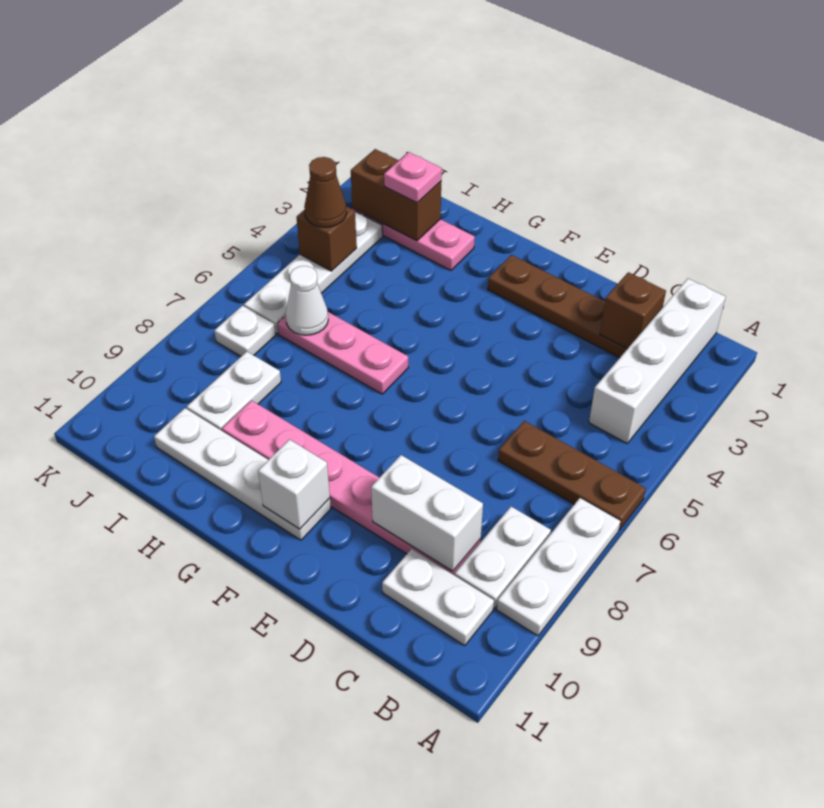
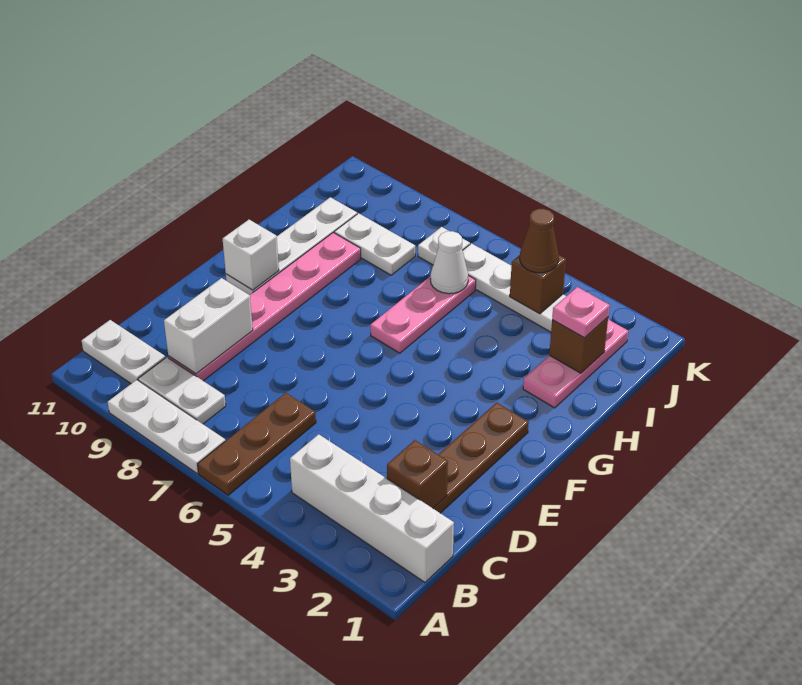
white 1x2 plate [382,549,494,646] -> white 1x2 plate turned to [82,320,166,384]
brown 1x2 brick [351,149,441,241] -> brown 1x1 brick [549,317,608,373]

